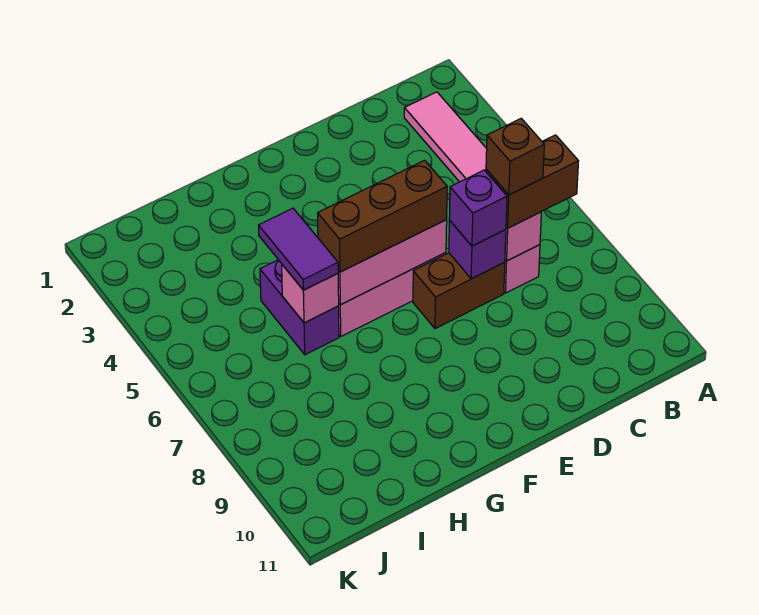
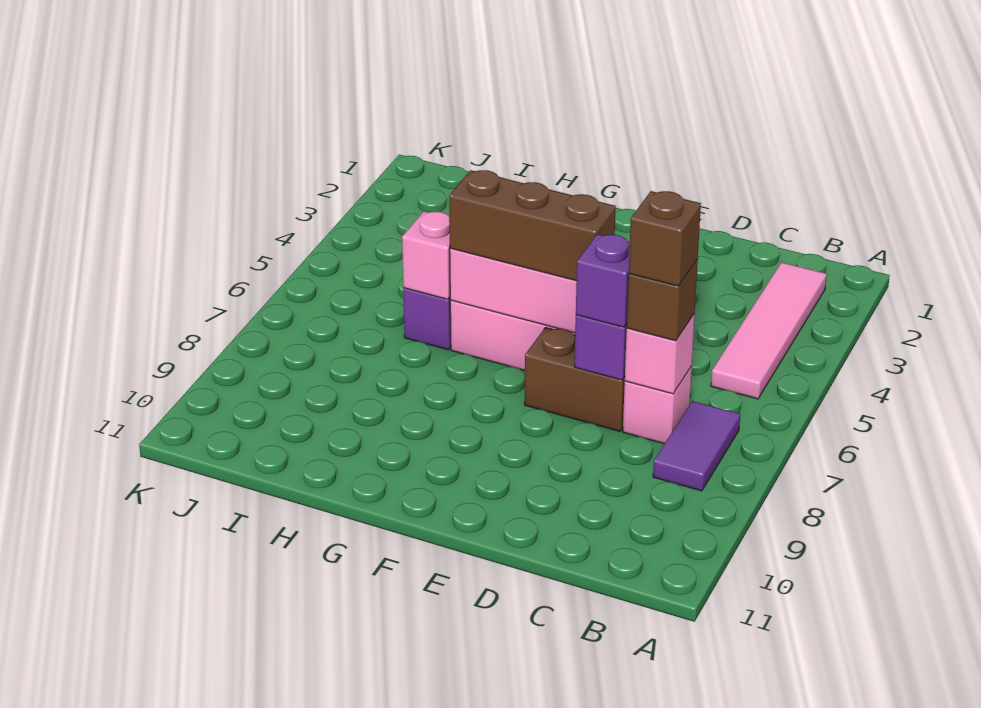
brown 1x2 brick [486,135,579,228] -> brown 1x1 brick [627,260,698,341]
purple 1x2 tile [258,208,338,290] -> purple 1x2 tile moved to [653,401,740,491]

